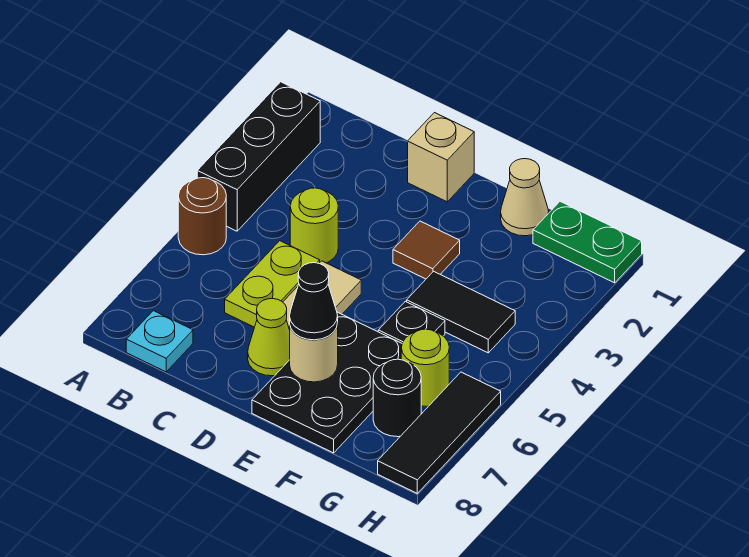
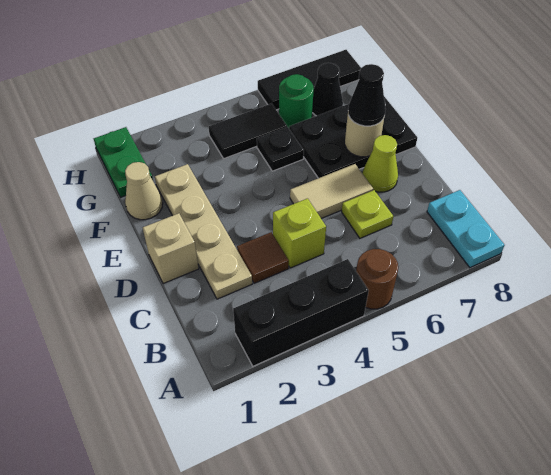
cyan 1x1 plate [126,311,193,372] -> cyan 1x2 plate [427,190,505,268]
none -> tan 1x4 plate [155,164,252,299]
lime 1x1 round brick [290,188,338,263] -> lime 1x1 brick [273,199,326,268]
lime 1x2 plate [225,241,320,327] -> lime 1x1 plate [342,190,393,238]
brown 1x1 tile [393,221,460,279] -> brown 1x1 tile moved to [237,232,289,283]
black 1x2 tile [407,271,515,353] -> black 1x2 tile turned to [209,104,287,158]
lime 1x1 round brick [401,329,449,406] -> green 1x1 round brick [279,74,314,128]
black 1x1 round brick [373,359,421,437] -> black 1x1 cone [312,63,343,116]

